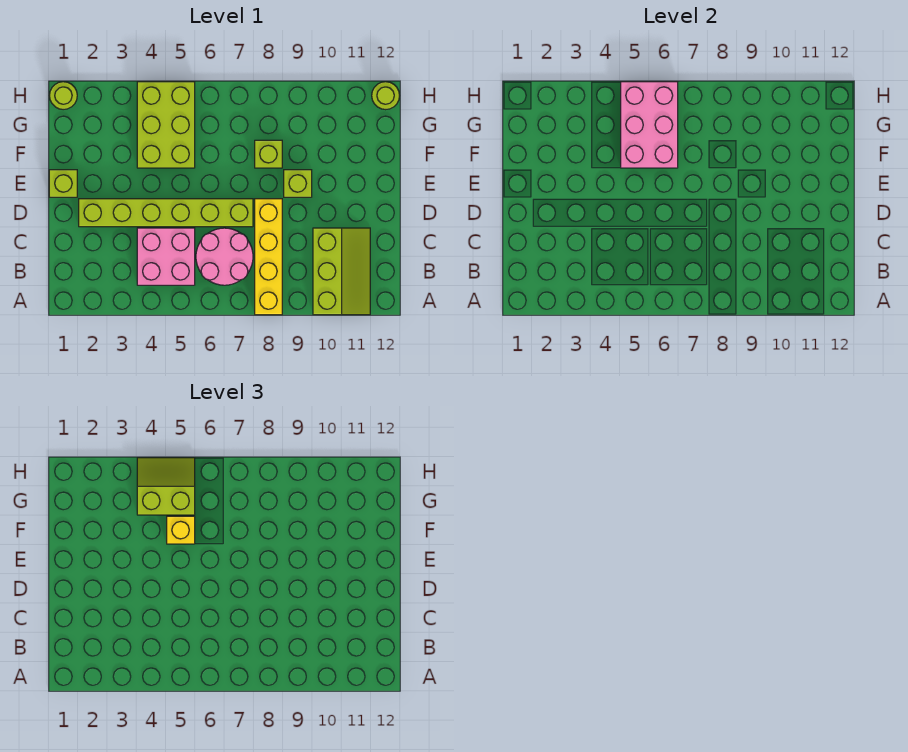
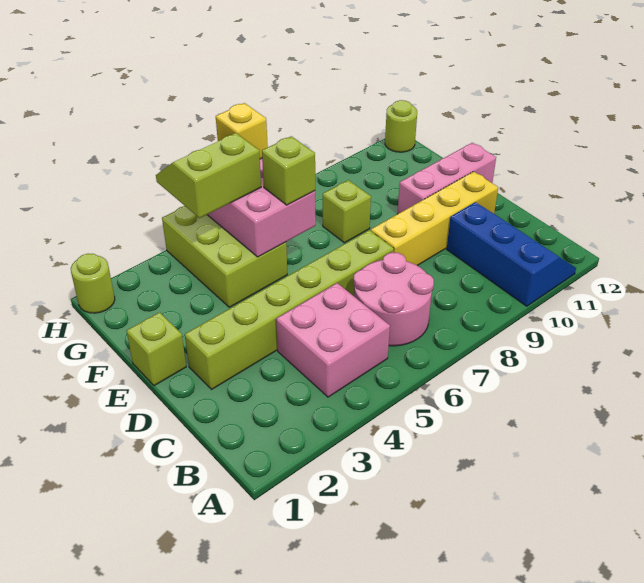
yellow 1x4 brick [255,199,282,315] -> yellow 1x4 brick turned to [371,172,498,266]
lime 2x3 slope [313,228,370,315] -> blue 2x3 slope [447,202,576,306]
lime 1x1 brick [284,170,312,197] -> lime 1x1 brick moved to [262,136,315,205]
none -> pink 1x3 brick [398,143,496,214]
yellow 1x1 brick [167,516,195,544] -> yellow 1x1 brick moved to [216,103,268,159]

